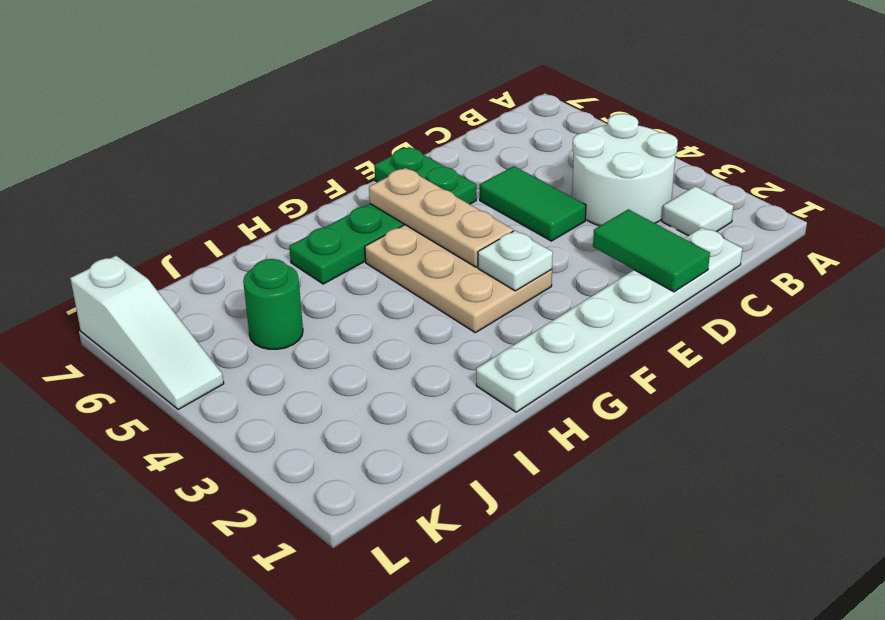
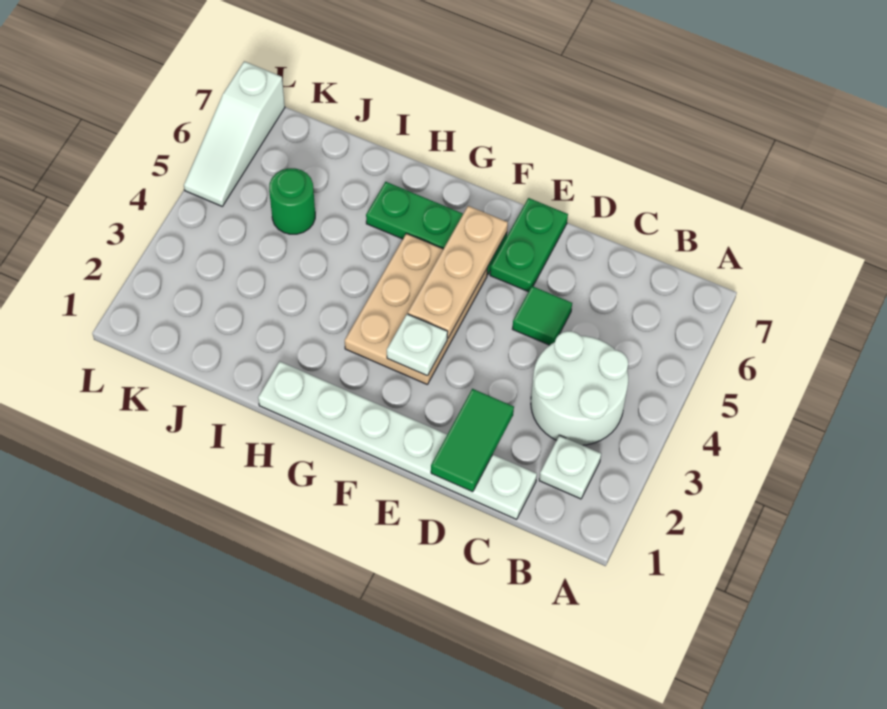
white 1x1 tile [662,186,734,236] -> white 1x1 plate [539,435,601,499]
green 1x2 tile [480,166,586,241] -> green 1x1 tile [512,286,572,345]

